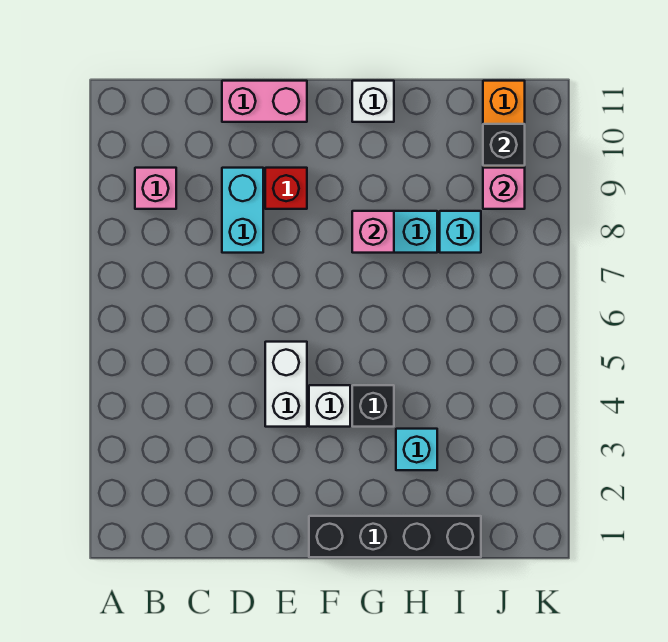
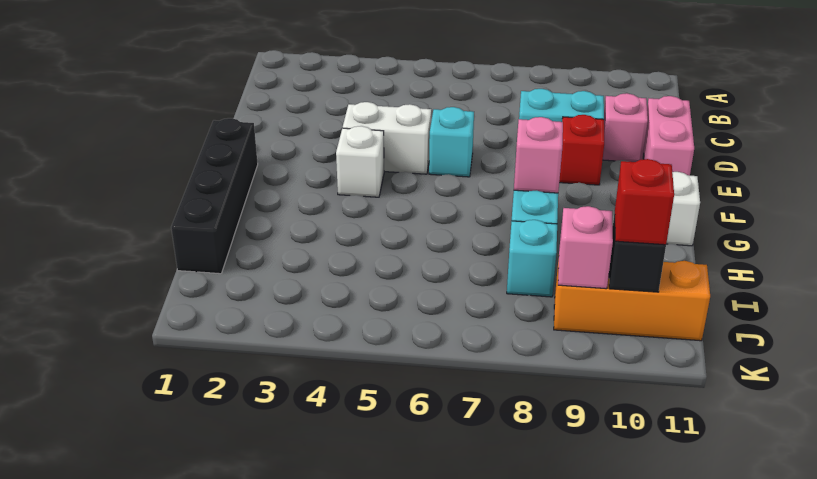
pink 1x1 brick [135,168,176,209] -> pink 1x1 brick moved to [603,93,648,162]
black 1x1 brick [352,385,394,427] -> none
cyan 1x1 brick [396,429,437,470] -> cyan 1x1 brick moved to [429,107,474,177]
none -> red 1x1 brick [615,159,674,245]

